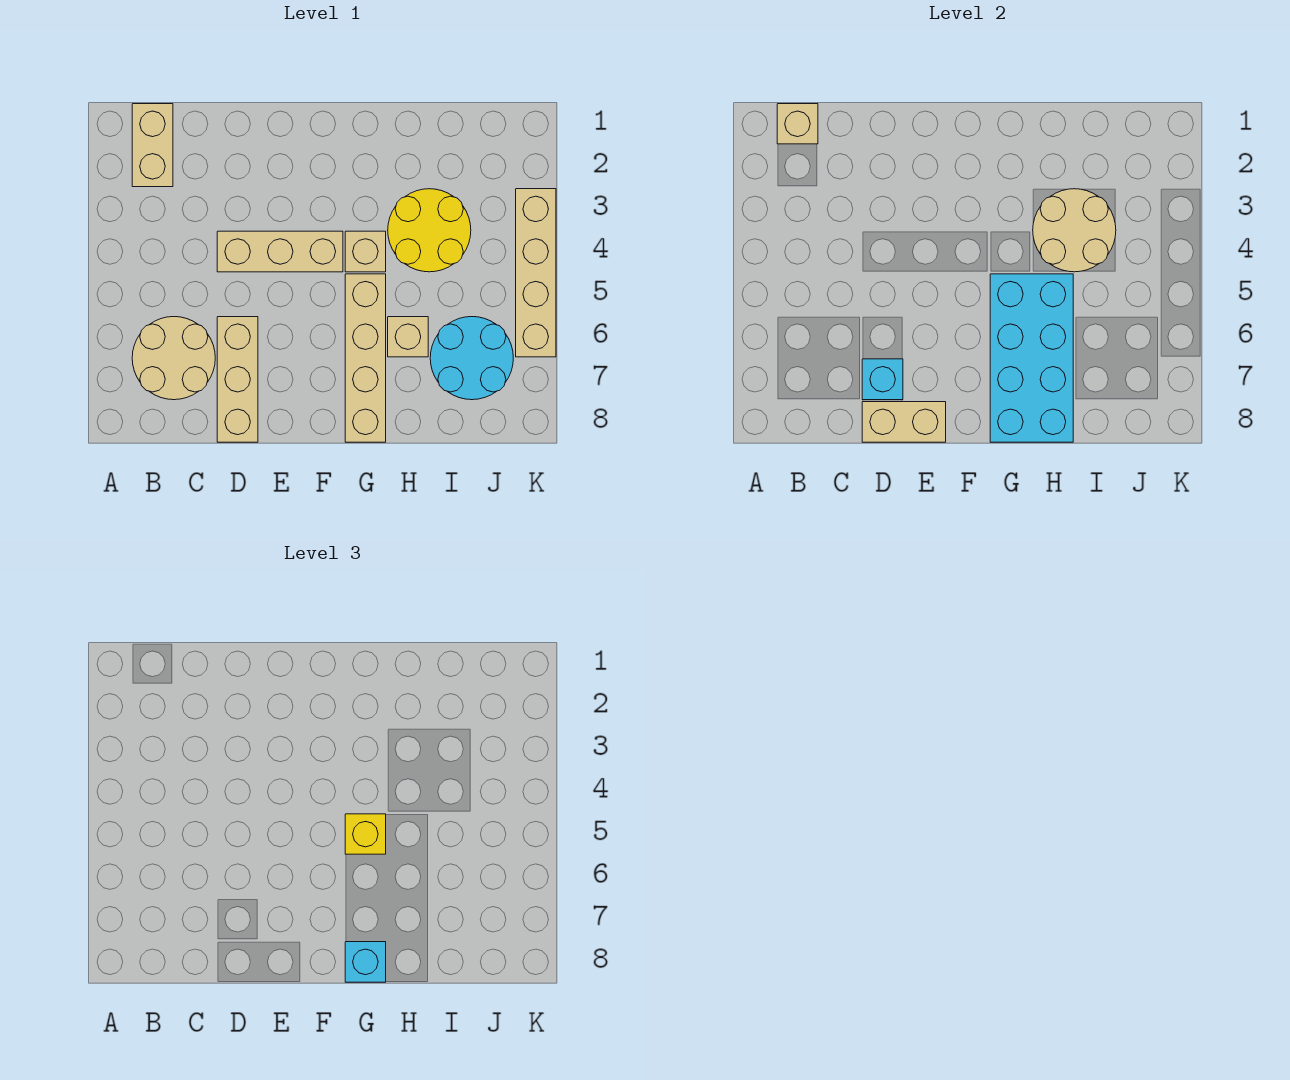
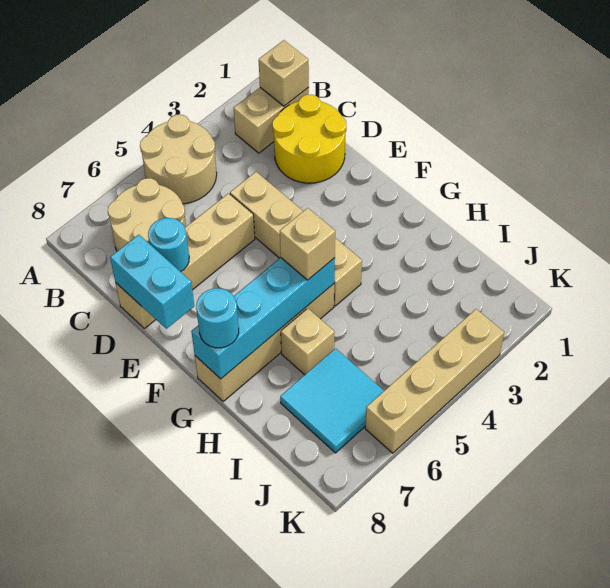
tan 1x3 brick [217,317,258,442] -> tan 1x4 brick [116,193,255,328]
cyan 1x1 brick [862,359,903,400] -> cyan 1x1 round brick [148,218,189,272]
tan 1x2 brick [862,402,946,442] -> cyan 1x2 brick [110,235,194,329]
cyan 2x4 brick [990,274,1073,442] -> cyan 1x4 brick [191,258,335,379]
yellow 1x1 brick [345,814,386,854] -> tan 1x1 brick [280,208,335,280]
cyan 1x1 brick [345,942,386,982] -> cyan 1x1 round brick [196,288,239,348]
yellow 2x2 round brick [388,189,471,272] -> yellow 2x2 round brick moved to [273,95,346,183]
tan 2x2 round brick [1033,189,1116,272] -> tan 2x2 round brick moved to [140,115,217,204]
cyan 2x2 round brick [430,317,513,400] -> cyan 2x2 tile [280,349,384,453]

